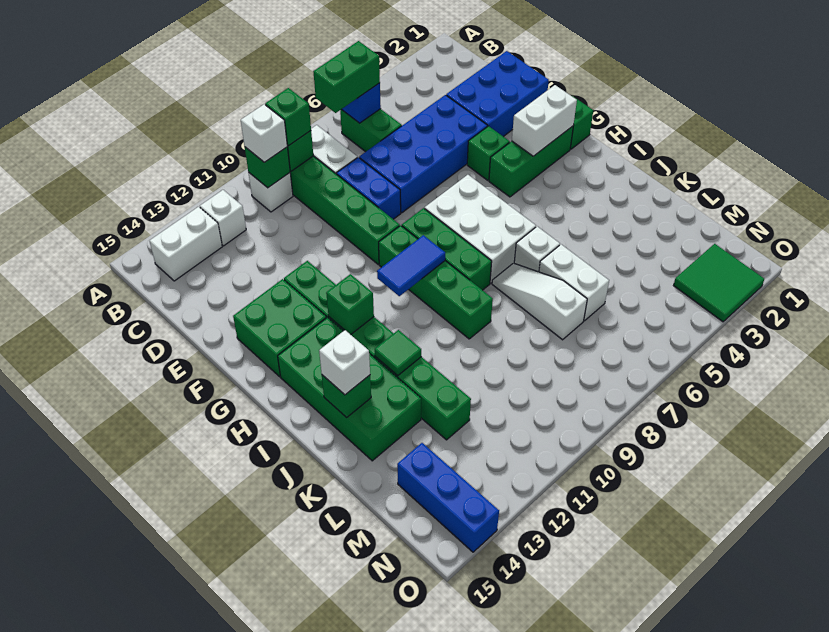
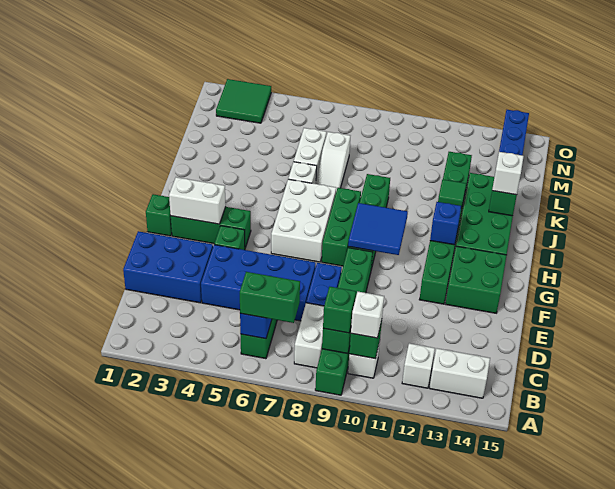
blue 1x2 tile [377,235,445,296] -> blue 2x2 tile [348,203,408,255]
green 1x1 brick [326,274,374,335] -> blue 1x1 brick [430,202,461,245]

